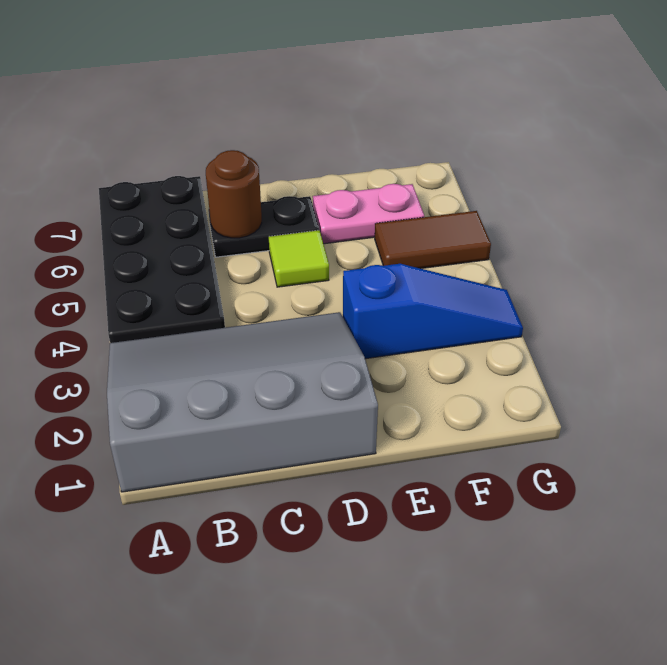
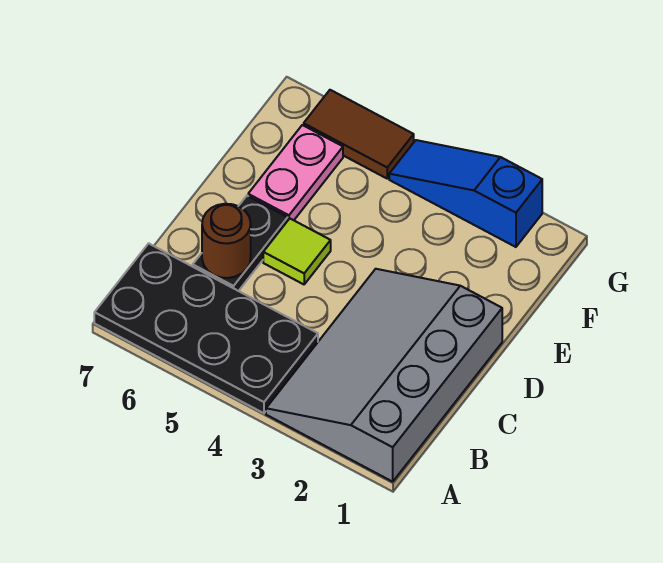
blue 1x3 slope [343,264,523,359] -> blue 1x3 slope turned to [389,140,542,247]
brown 1x2 tile [375,211,491,269] -> brown 1x2 tile turned to [304,90,414,178]

